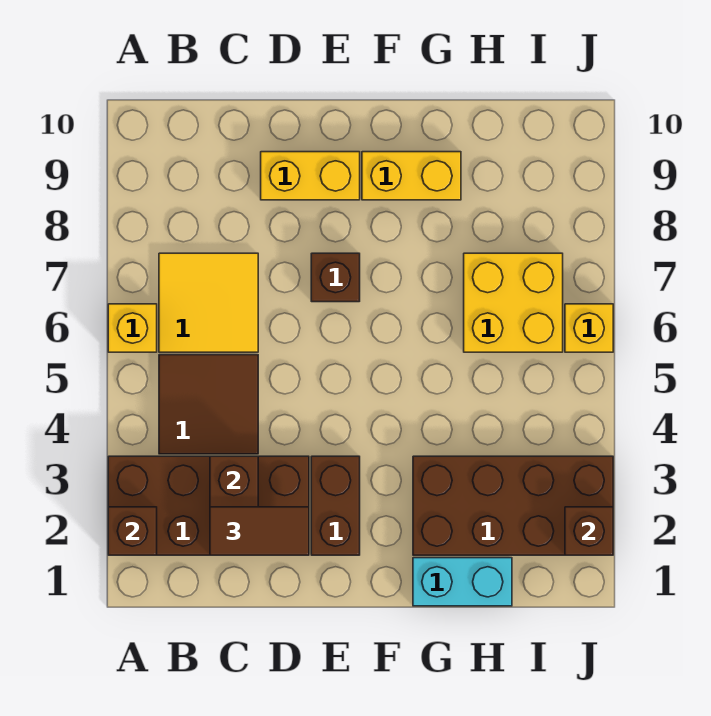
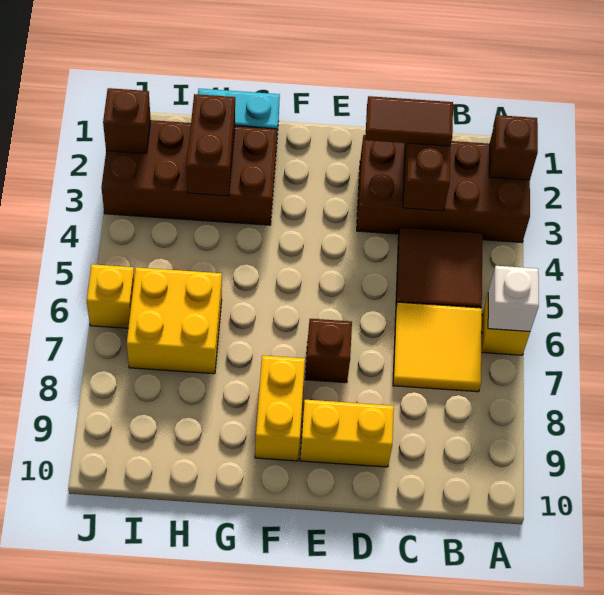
none -> white 1x1 brick [488,266,539,331]
brown 1x2 brick [311,456,360,555] -> brown 1x2 brick moved to [187,94,235,196]
yellow 1x2 brick [362,152,461,200] -> yellow 1x2 brick turned to [255,355,305,461]

